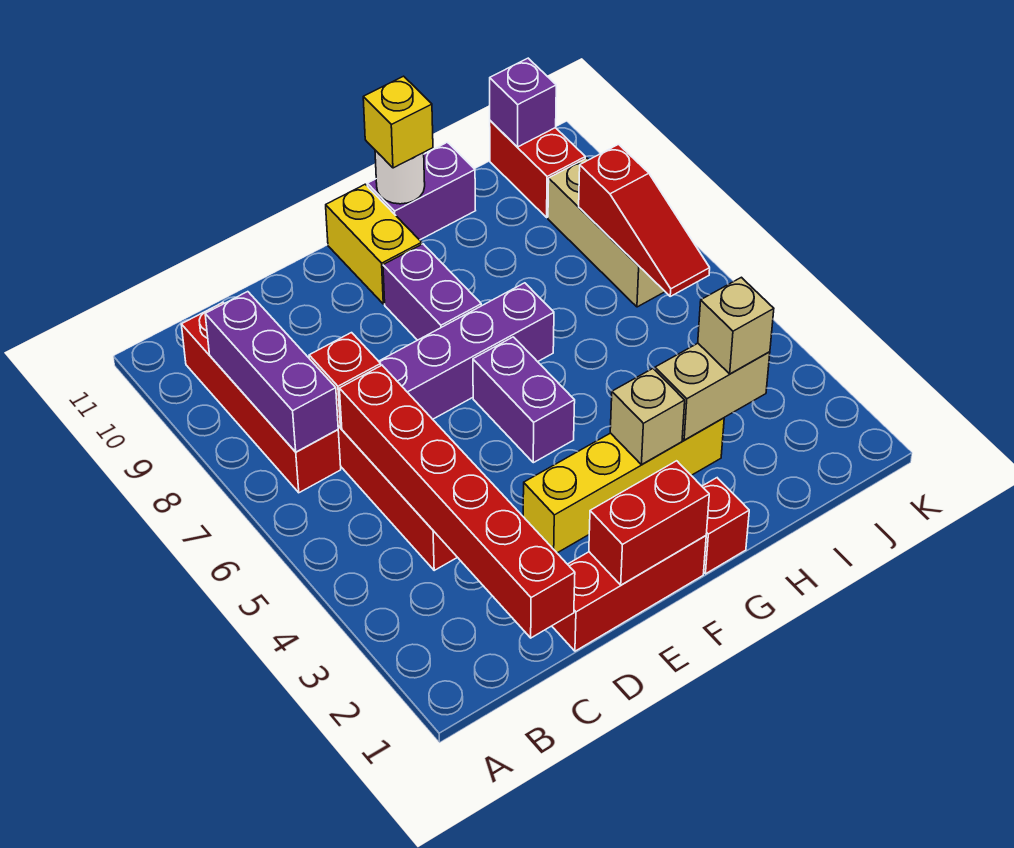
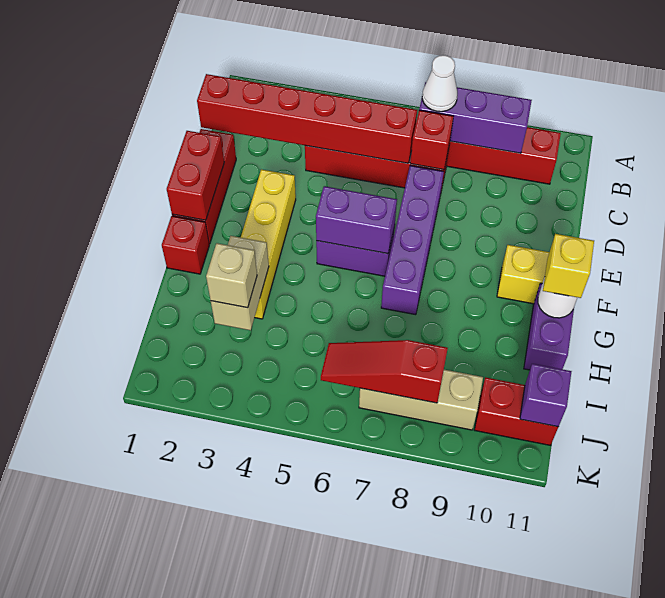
none -> white 1x1 cone [422,55,457,112]
purple 1x2 brick [383,244,481,340] -> purple 1x2 brick moved to [316,186,397,254]
tan 1x1 brick [610,369,685,465] -> none

